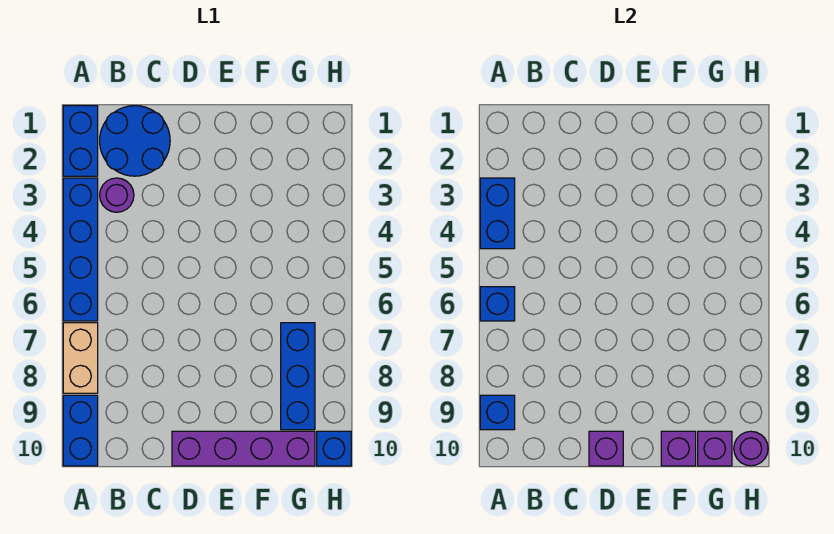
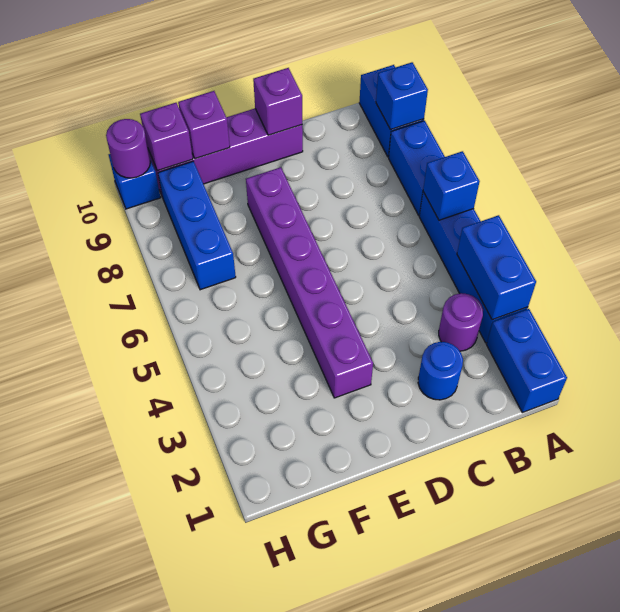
tan 1x2 brick [63,323,98,393] -> blue 1x2 brick [389,121,445,215]
blue 2x2 round brick [100,106,170,176] -> blue 1x1 round brick [418,342,463,400]
none -> purple 1x6 brick [246,167,373,398]

